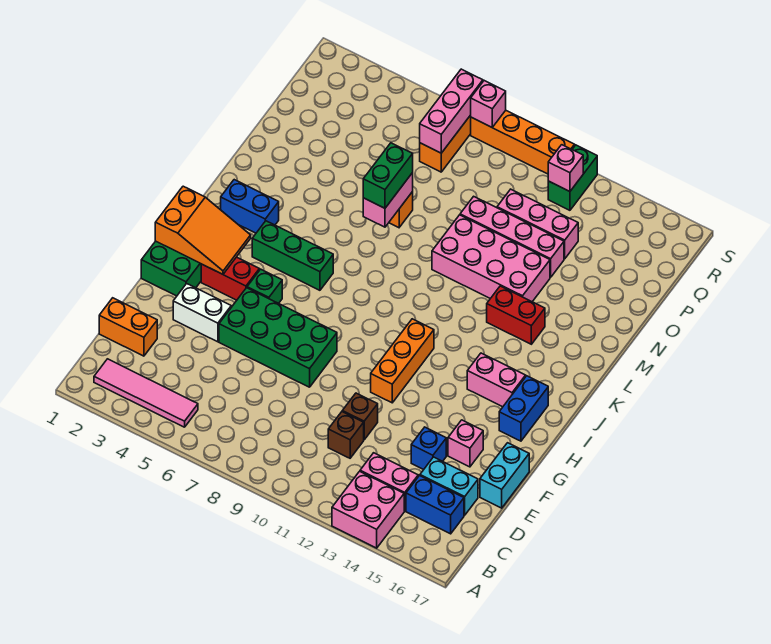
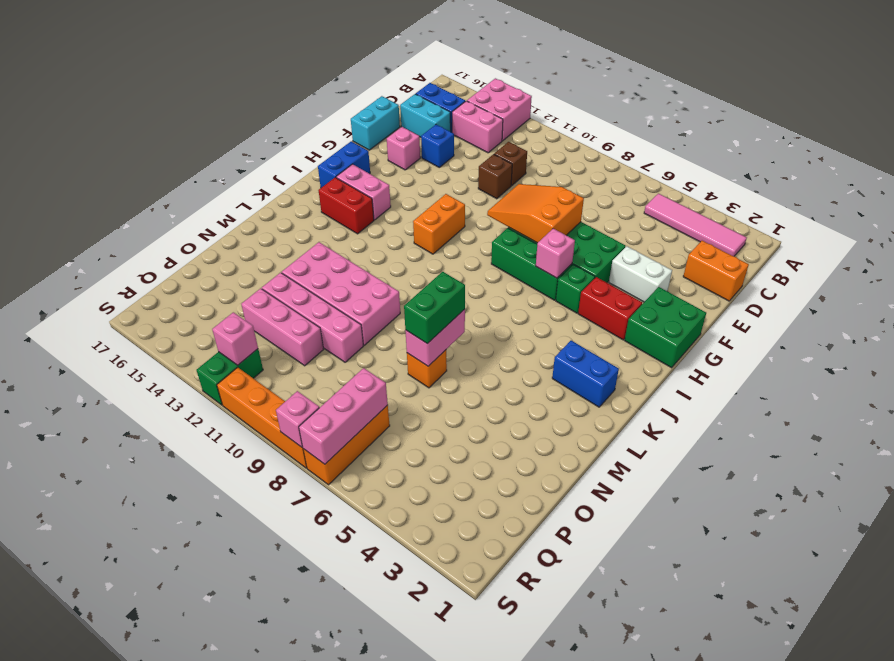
orange 1x3 brick [371,319,434,403] -> orange 1x2 brick [413,194,465,254]
orange 2x3 slope [155,186,251,274] -> orange 2x3 slope moved to [487,184,584,243]
none -> pink 1x1 brick [536,229,575,278]
green 1x3 brick [252,221,333,290] -> green 1x3 brick moved to [491,228,572,300]
red 1x2 brick [487,286,545,344] -> red 1x2 brick moved to [318,177,374,234]

